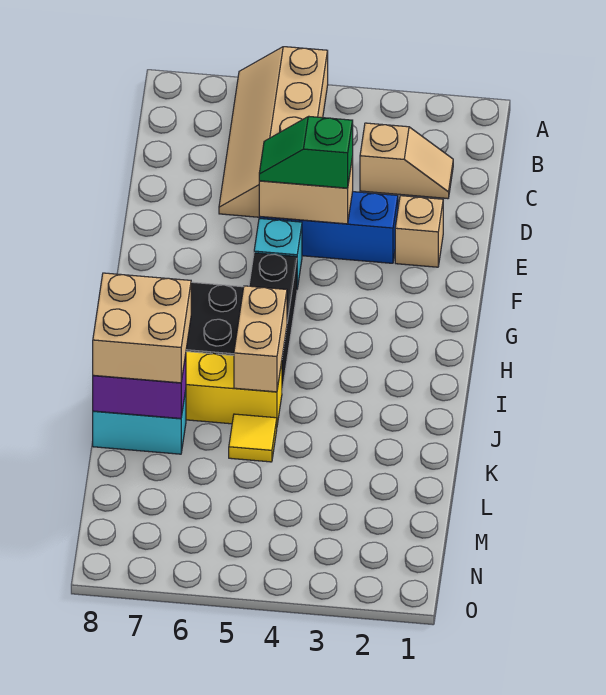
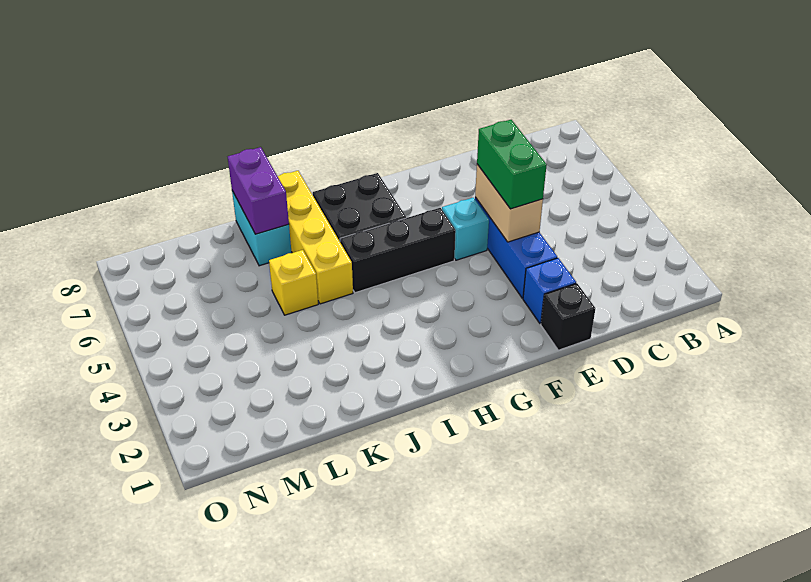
tan 2x4 slope [219,47,328,217] -> none
tan 1x2 slope [360,123,453,199] -> none
none -> black 1x1 brick [541,283,596,350]
tan 1x1 brick [395,196,443,267] -> blue 1x1 brick [523,258,576,324]
green 1x2 slope [259,116,353,188] -> green 1x2 brick [477,120,547,209]
tan 1x2 brick [234,286,287,392] -> none
tan 2x2 brick [93,273,191,383] -> none
yellow 1x1 tile [229,414,277,462] -> yellow 1x1 brick [269,250,318,315]

